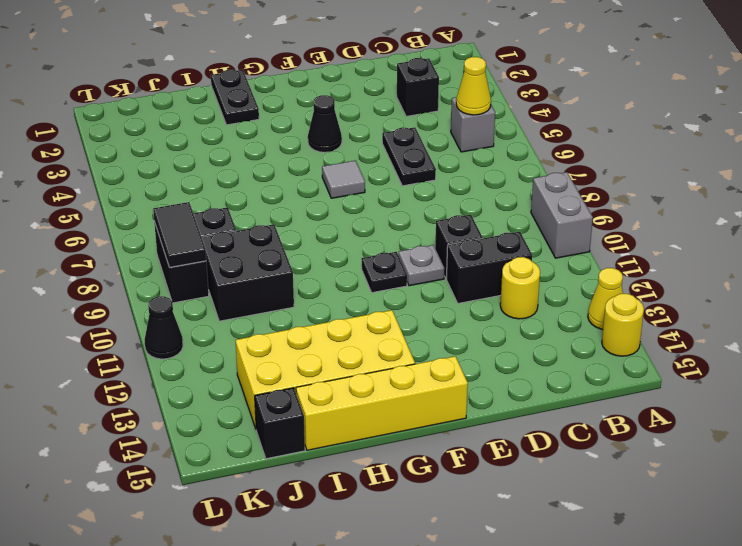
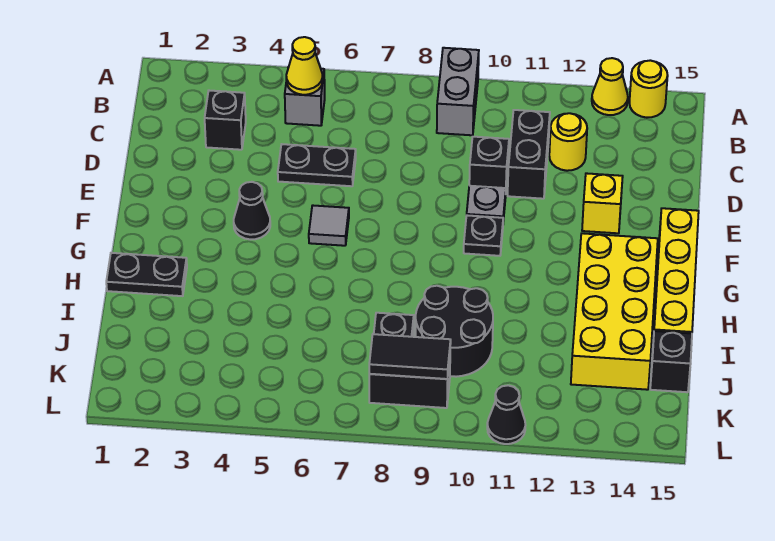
grey 1x2 brick [531,172,593,258] -> grey 1x2 brick turned to [437,48,479,135]
none -> yellow 1x1 brick [582,173,623,233]
black 2x2 brick [202,224,294,321] -> black 2x2 round brick [416,286,493,377]

